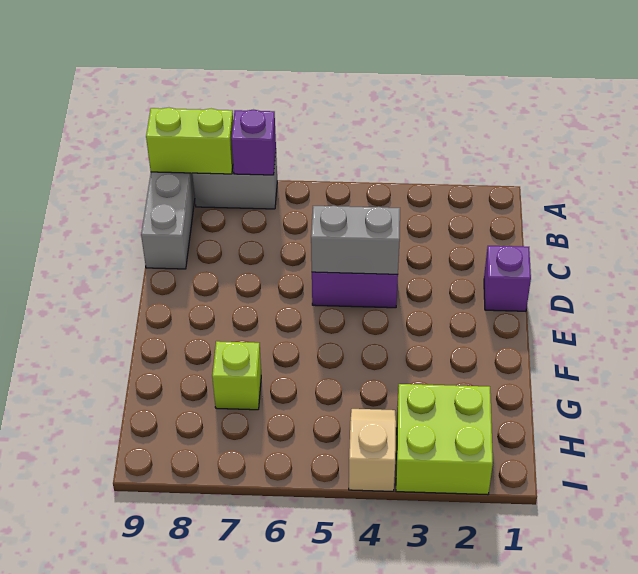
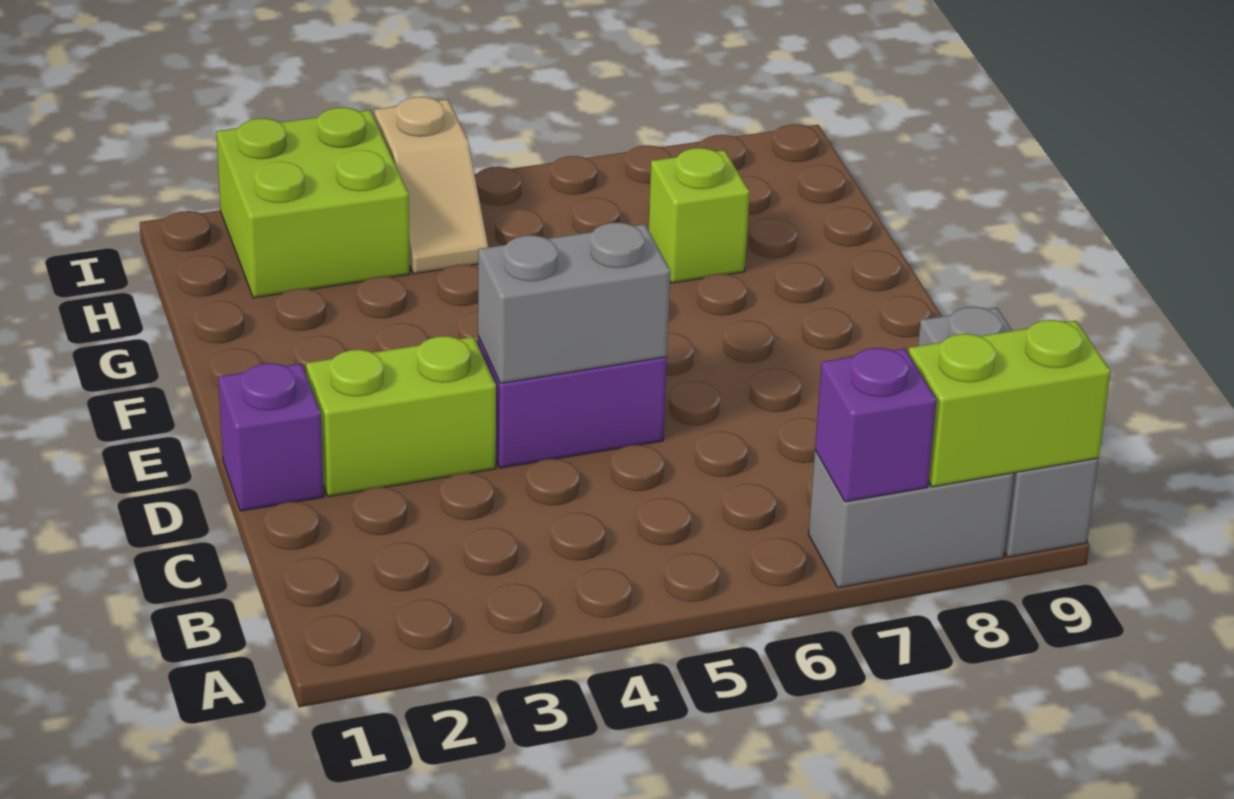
none -> lime 1x2 brick [306,336,496,497]

